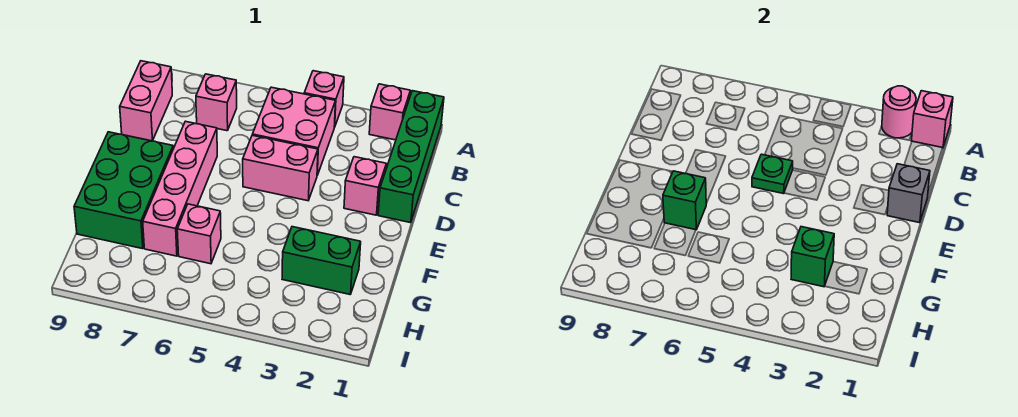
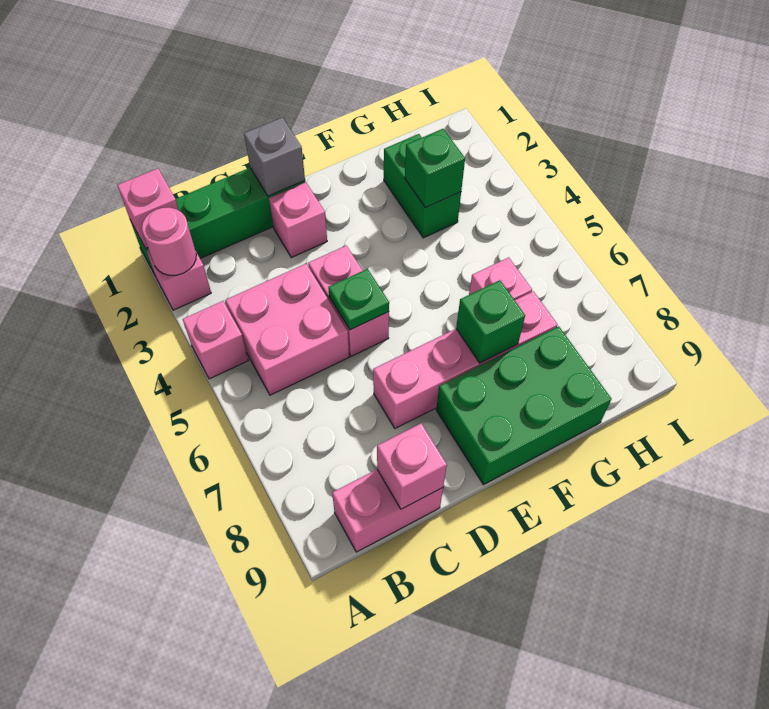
pink 1x1 brick [196,74,237,131] -> pink 1x1 brick moved to [377,423,447,509]

